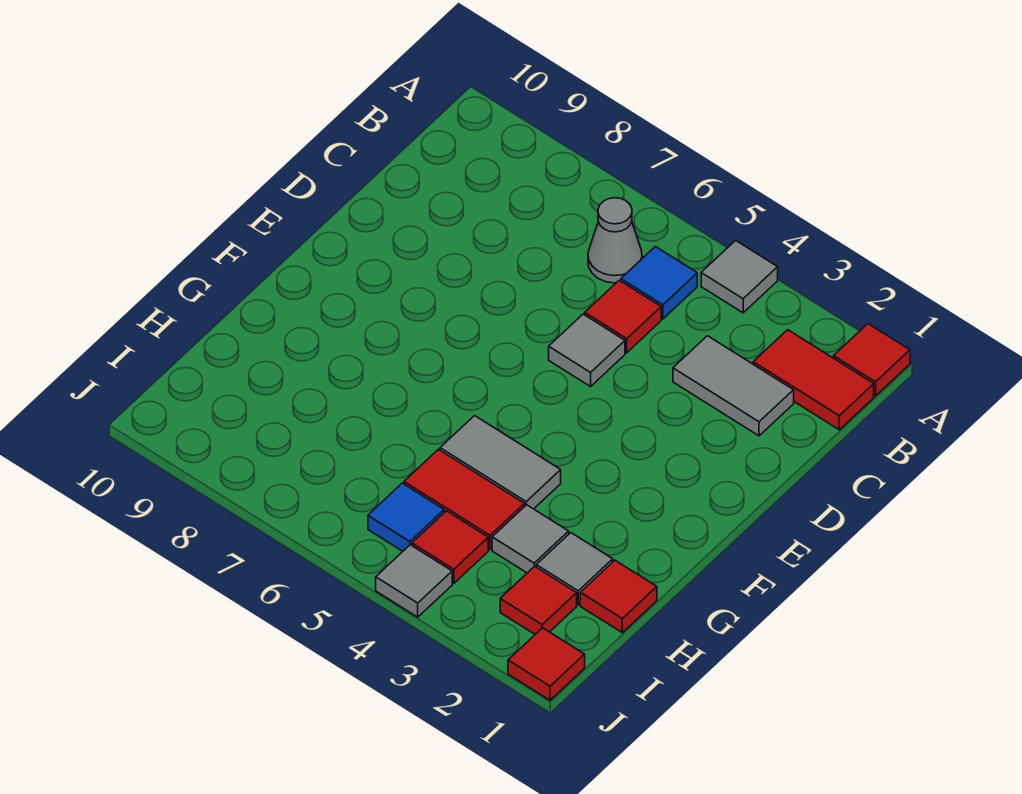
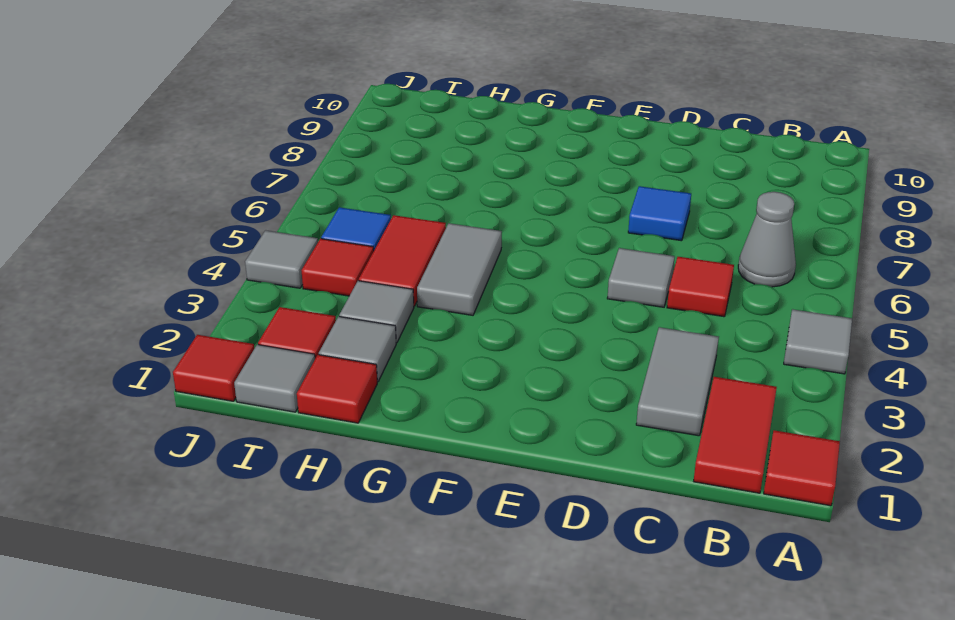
blue 1x1 tile [621,247,697,319] -> blue 1x1 tile moved to [628,186,691,241]
none -> grey 1x1 tile [234,345,315,412]

